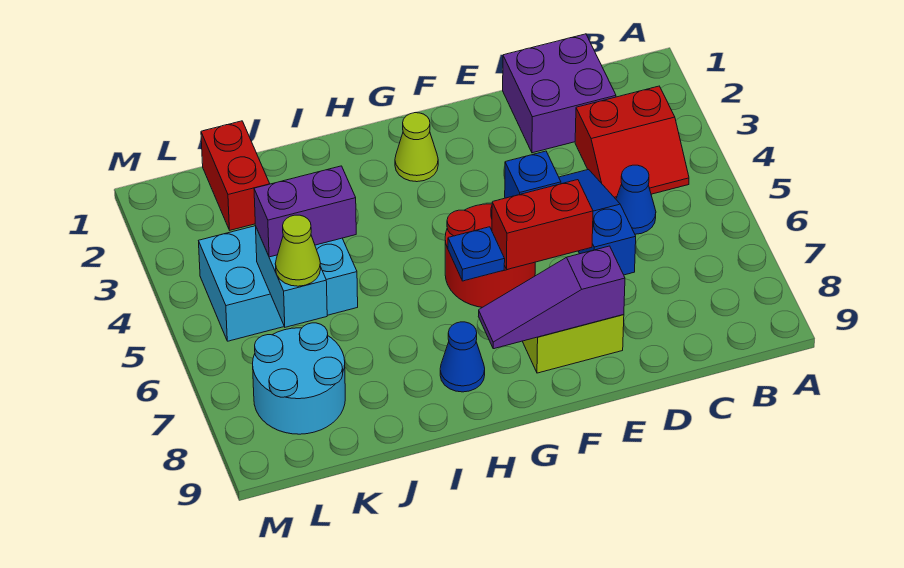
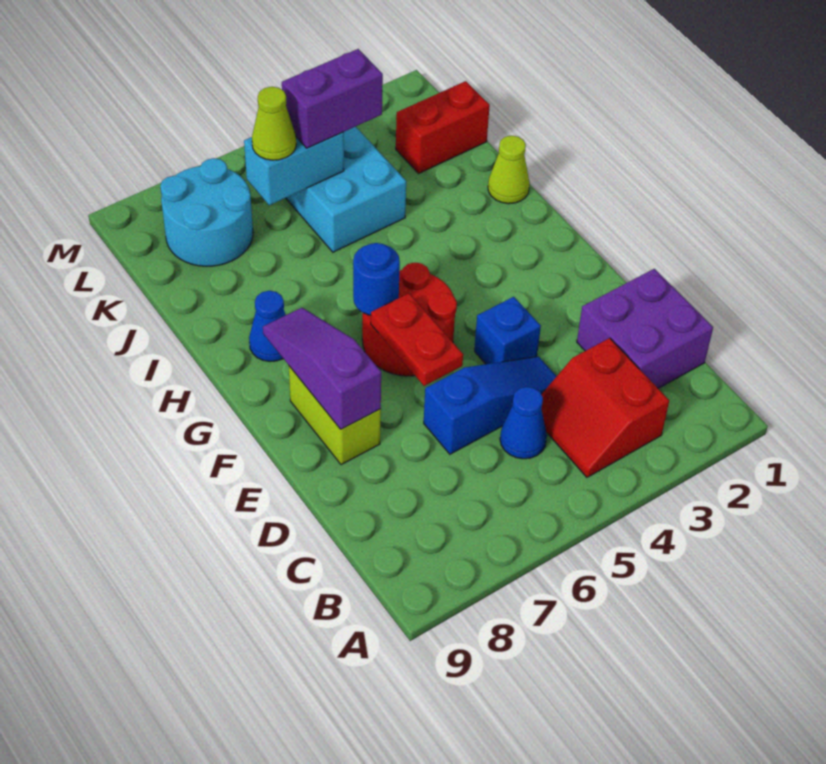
red 1x2 brick [492,180,593,270] -> red 1x2 plate [371,293,463,386]
lime 1x1 cone [395,113,438,182] -> lime 1x1 cone moved to [488,136,530,204]
blue 1x1 plate [448,227,505,281] -> blue 1x1 round brick [353,243,400,315]
purple 1x2 brick [254,166,356,257] -> purple 1x2 brick turned to [282,49,383,148]

